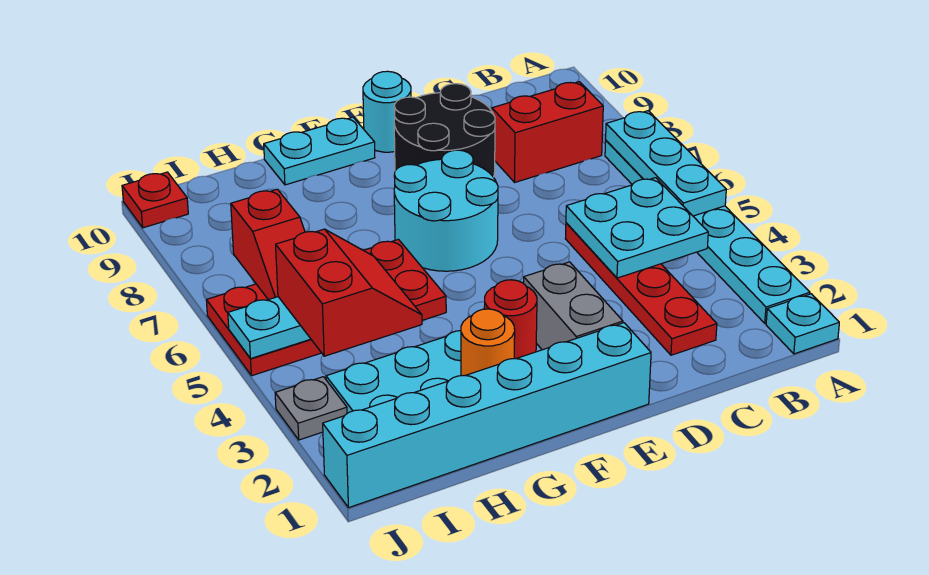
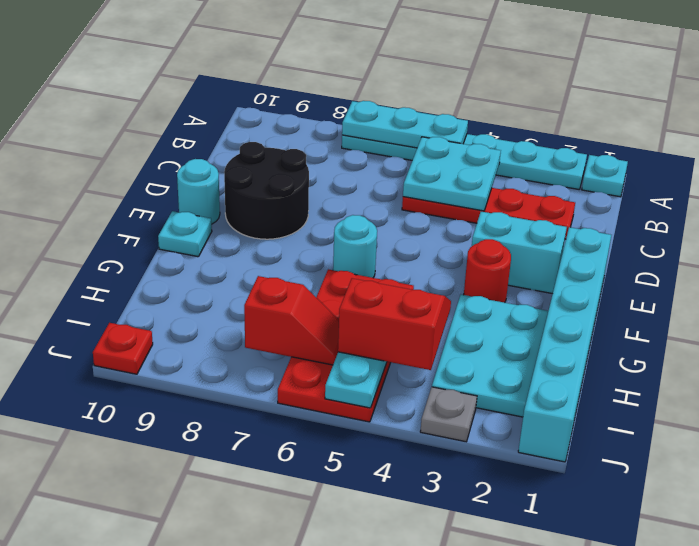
red 1x2 brick [492,82,603,182] -> none
grey 1x2 brick [524,262,623,350] -> cyan 1x2 brick [472,212,567,294]
cyan 2x2 round brick [394,150,498,271] -> cyan 1x1 round brick [333,215,377,278]
cyan 1x2 plate [264,117,375,185] -> cyan 1x1 plate [158,211,212,257]
orange 1x1 round brick [461,309,515,376] -> none

